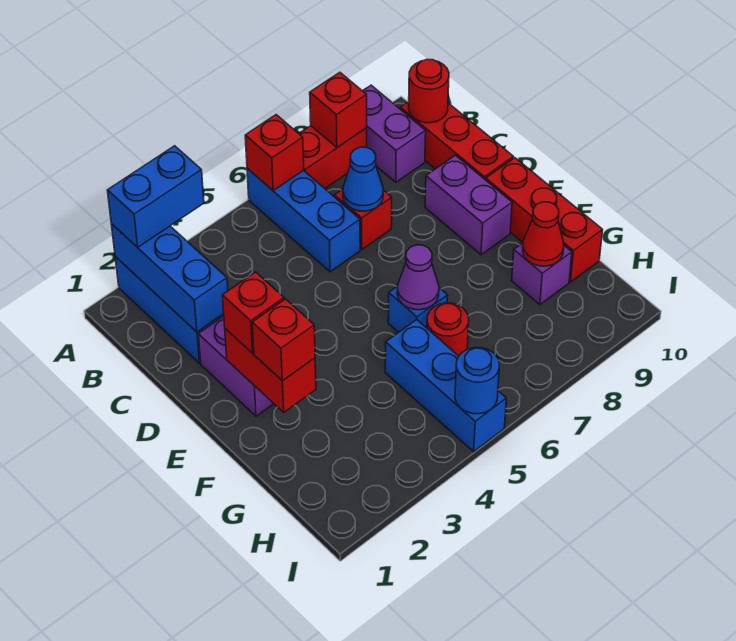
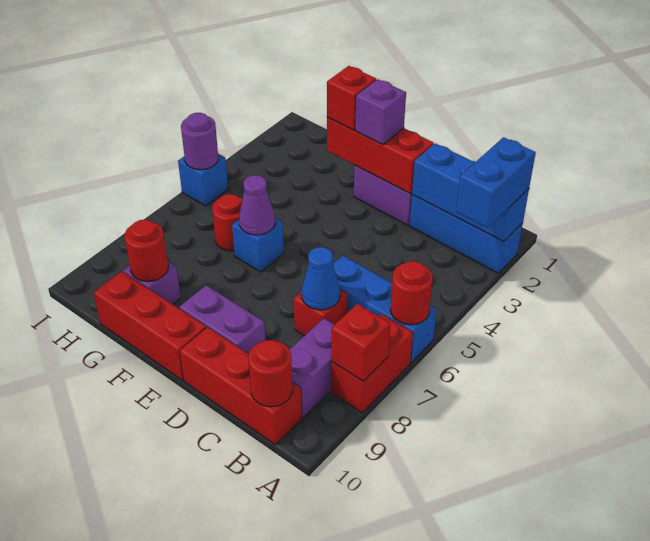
red 1x1 brick [245,115,304,190] -> red 1x1 round brick [390,261,433,325]
purple 1x2 brick [363,85,426,182] -> purple 1x2 brick turned to [290,319,334,418]
red 1x2 brick [225,329,316,412] -> red 1x3 brick [327,117,434,194]
red 1x1 brick [222,272,284,353] -> purple 1x1 brick [355,79,406,145]
blue 1x3 brick [385,320,506,452] -> blue 1x1 brick [178,154,228,206]
red 1x1 cone [523,202,564,266] -> red 1x1 round brick [125,220,168,281]
blue 1x1 round brick [455,347,499,414] -> purple 1x1 round brick [181,113,218,170]

